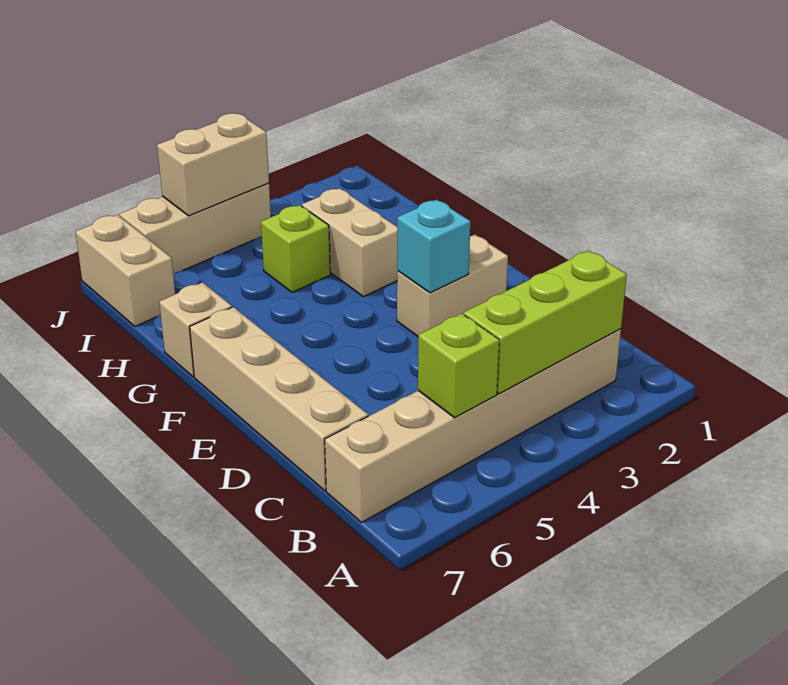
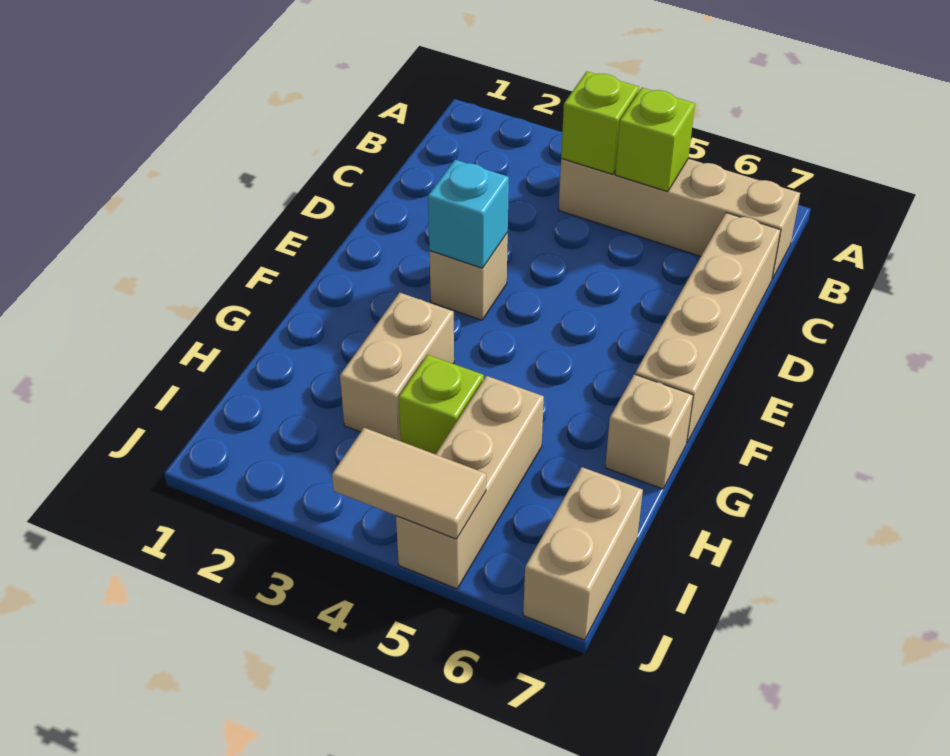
tan 1x6 brick [325,329,621,522] -> tan 1x4 brick [559,158,800,279]
lime 1x3 brick [464,250,627,394] -> lime 1x1 brick [561,71,639,174]
tan 1x2 brick [397,235,508,336] -> tan 1x1 brick [429,233,508,320]
tan 1x3 brick [120,183,271,274] -> tan 1x3 brick turned to [396,376,544,589]
tan 1x2 brick [157,113,269,216] -> tan 1x2 tile [332,428,486,539]

